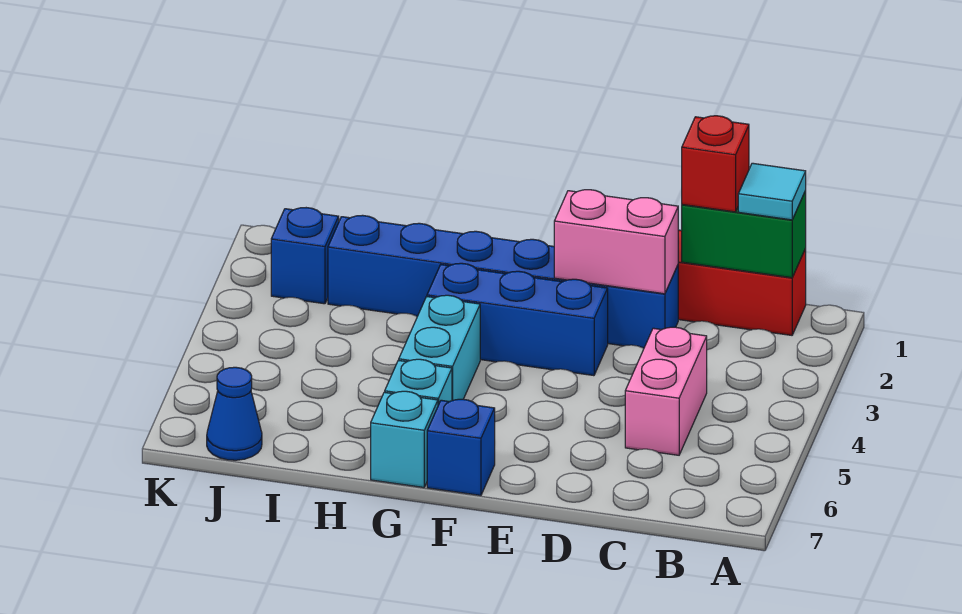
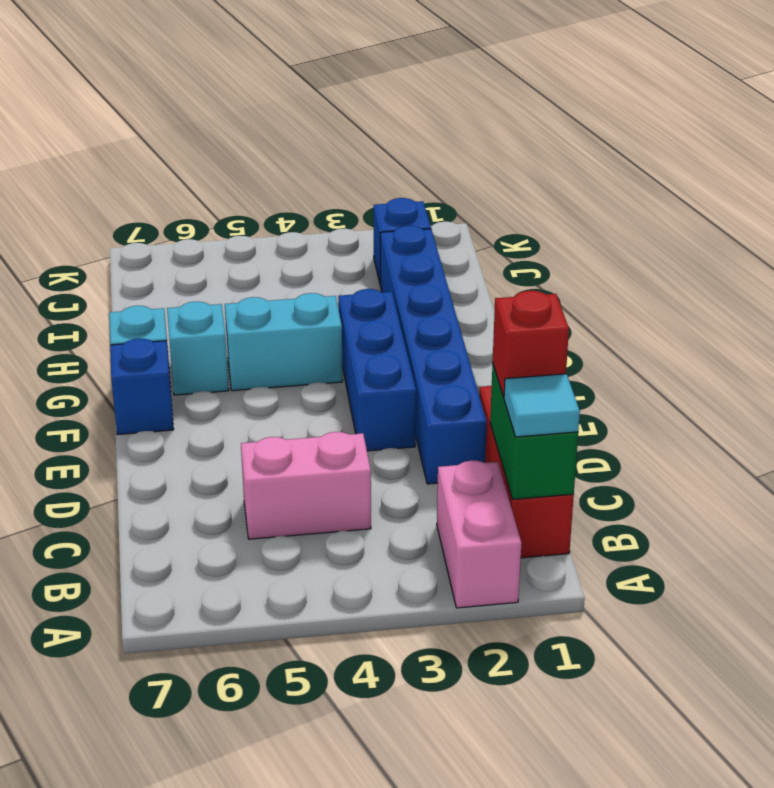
pink 1x2 brick [554,190,678,294] -> pink 1x2 brick moved to [437,461,521,608]
blue 1x1 cone [207,367,262,460] -> none

